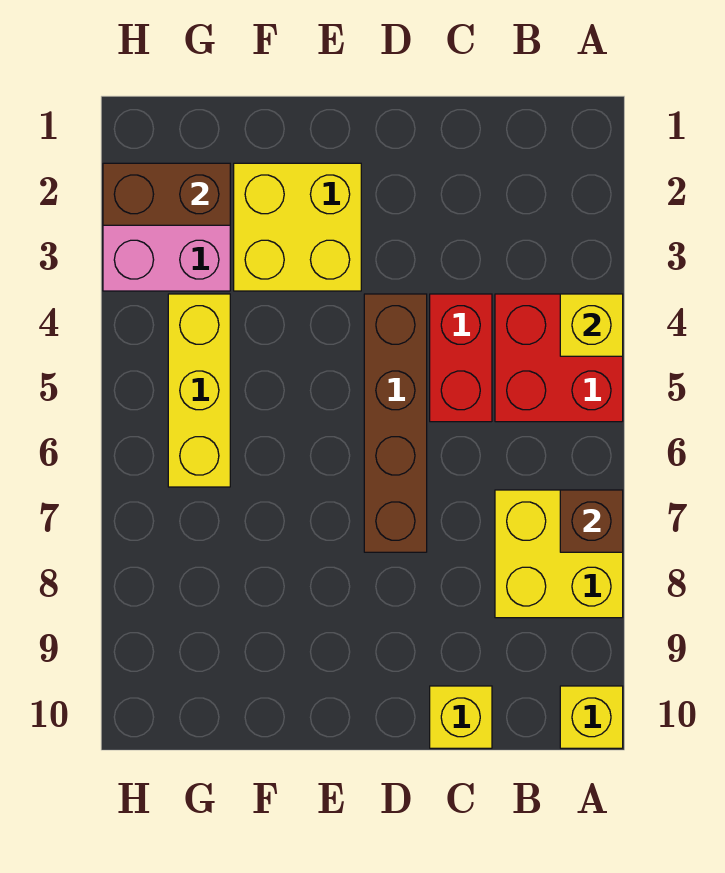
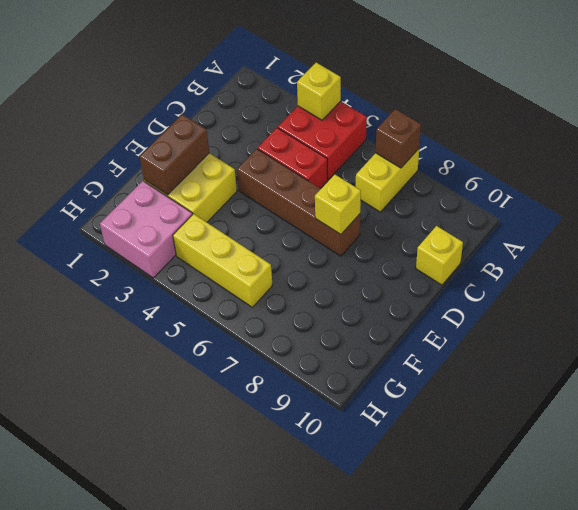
yellow 2x2 brick [495,490,623,618] -> yellow 1x2 brick [356,149,419,212]
yellow 1x1 brick [560,686,623,748] -> yellow 1x1 brick moved to [315,174,361,234]
brown 1x2 brick [103,163,230,225] -> brown 1x2 brick moved to [140,114,209,195]

